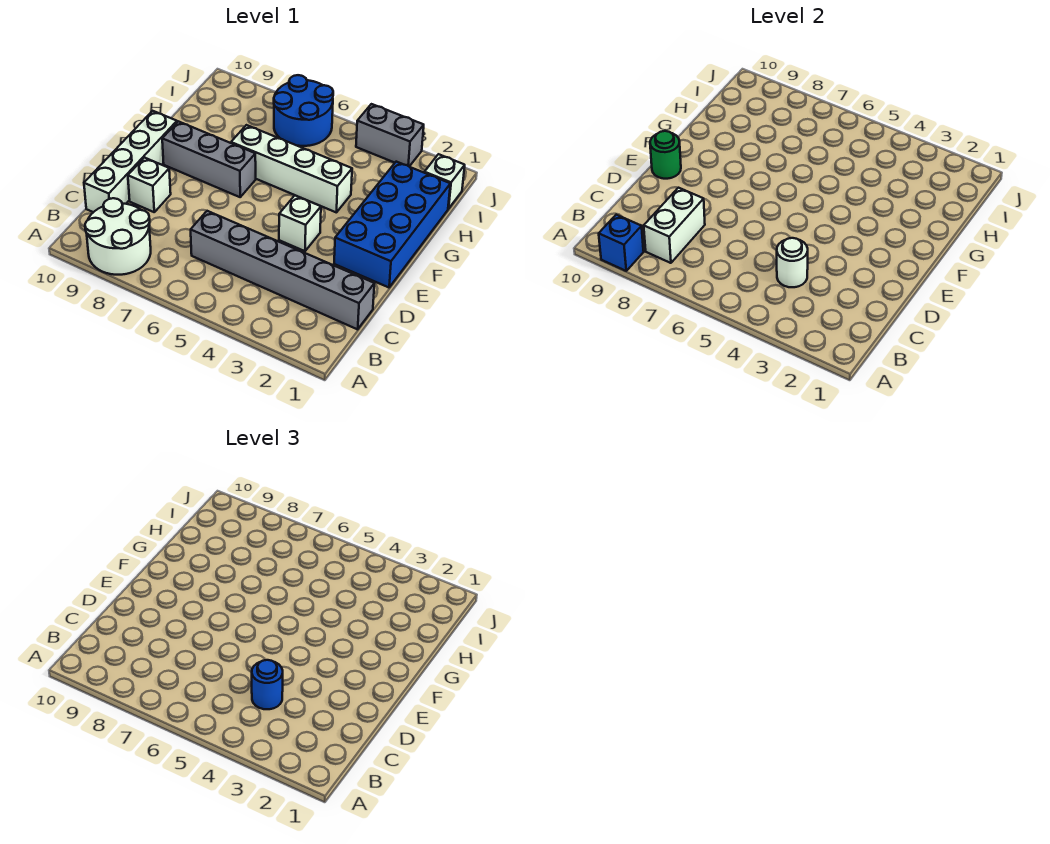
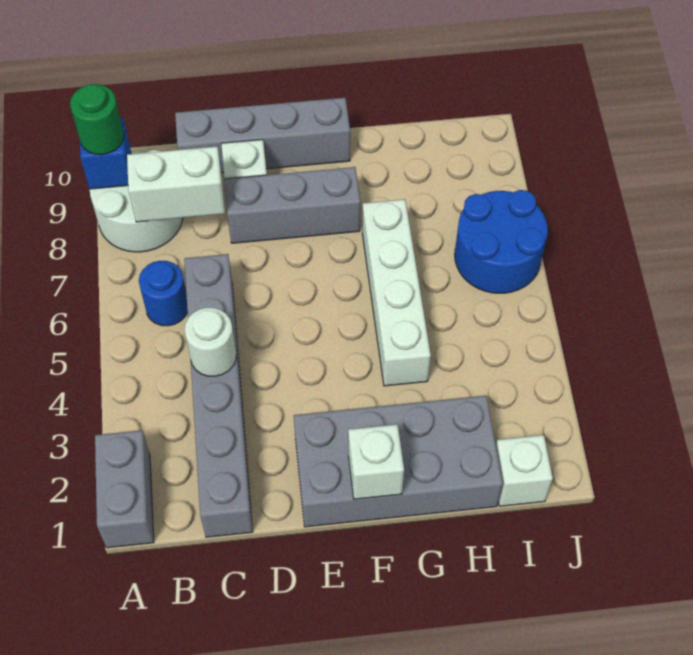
blue 1x1 round brick [252,660,283,709] -> blue 1x1 round brick moved to [139,261,188,326]
white 1x4 brick [84,111,177,212] -> grey 1x4 brick [175,98,350,173]
blue 2x4 brick [334,162,450,287] -> grey 2x4 brick [294,396,503,527]
white 1x1 brick [279,196,321,251] -> white 1x1 brick moved to [348,424,404,499]
green 1x1 round brick [650,131,681,179] -> green 1x1 round brick moved to [70,84,124,155]
grey 1x3 brick [162,121,256,197] -> grey 1x3 brick turned to [224,167,360,243]
grey 1x2 brick [356,104,424,166] -> grey 1x2 brick moved to [95,430,154,548]

